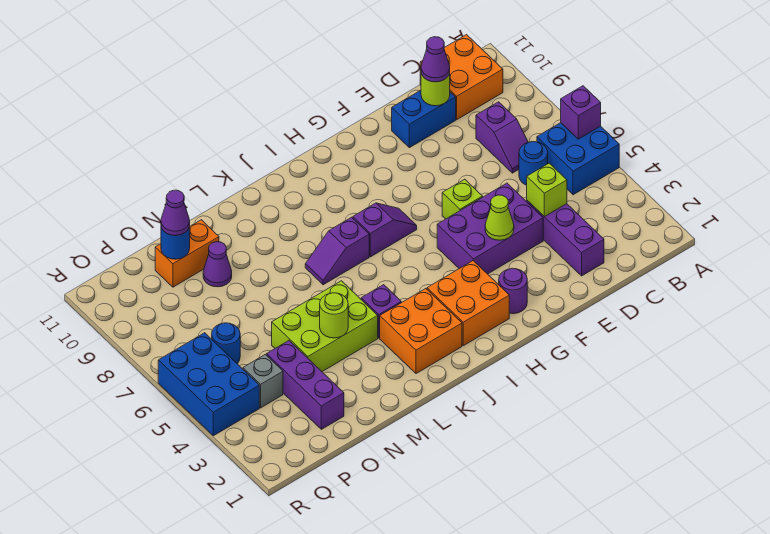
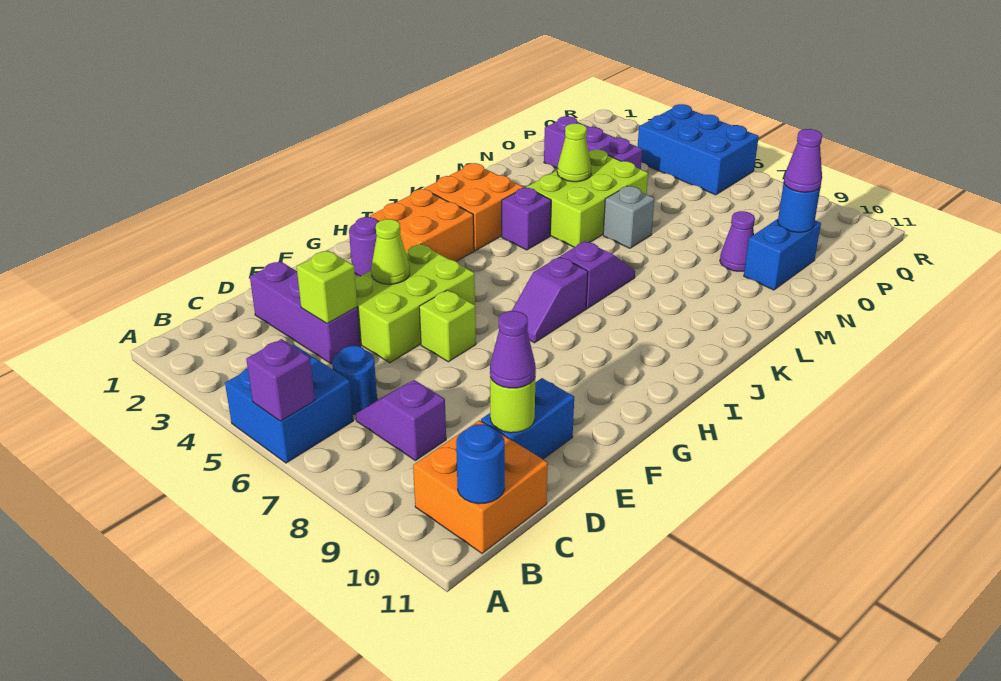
purple 2x3 brick [437,183,543,274] -> lime 2x3 brick [355,244,475,363]
lime 1x1 round brick [320,293,348,338] -> lime 1x1 cone [557,123,591,182]
orange 1x2 brick [155,220,219,287] -> blue 1x2 brick [744,219,821,290]
grey 1x1 brick [243,354,283,408] -> grey 1x1 brick moved to [603,186,655,248]
blue 1x1 round brick [212,323,240,364] -> blue 1x1 round brick moved to [456,424,505,504]

